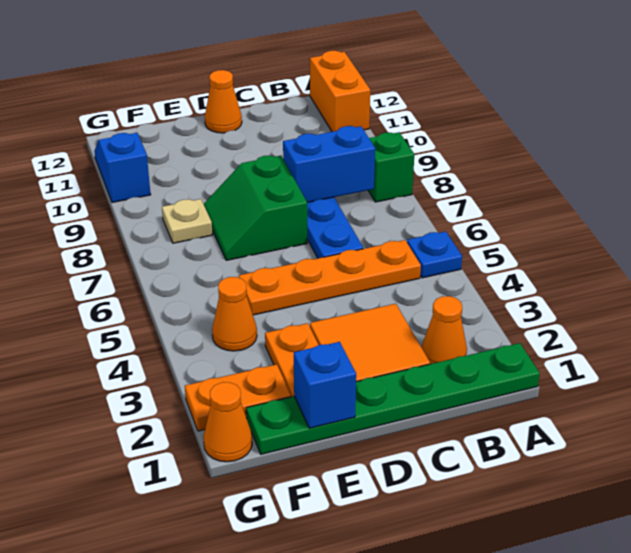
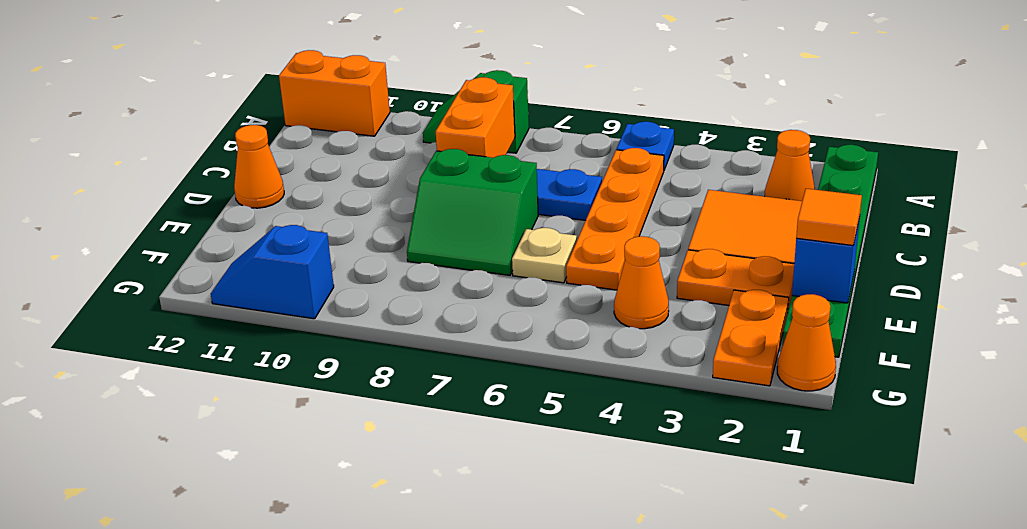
blue 1x2 brick [283,126,375,202] -> orange 1x2 brick [436,77,515,158]
none -> orange 1x1 tile [796,189,862,246]
tan 1x1 plate [162,199,213,243] -> tan 1x1 plate moved to [512,228,577,283]

